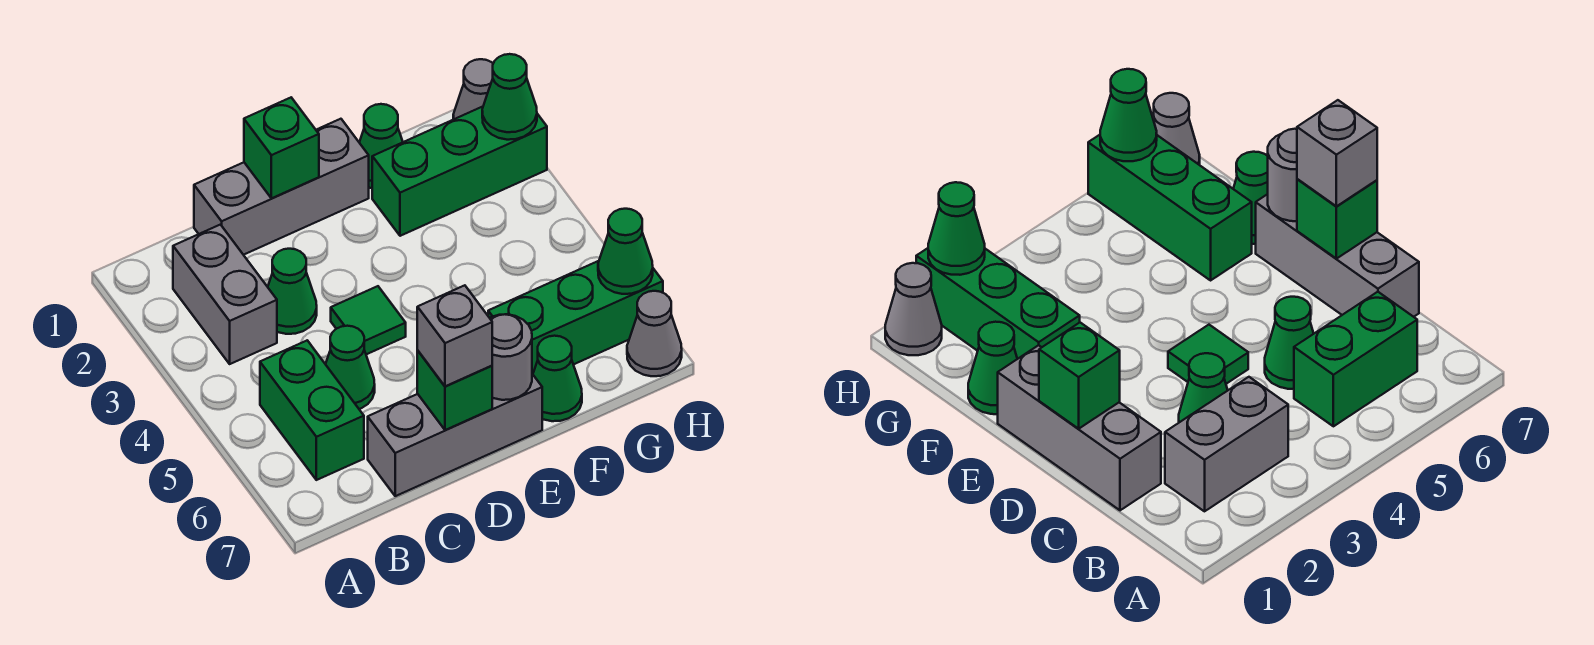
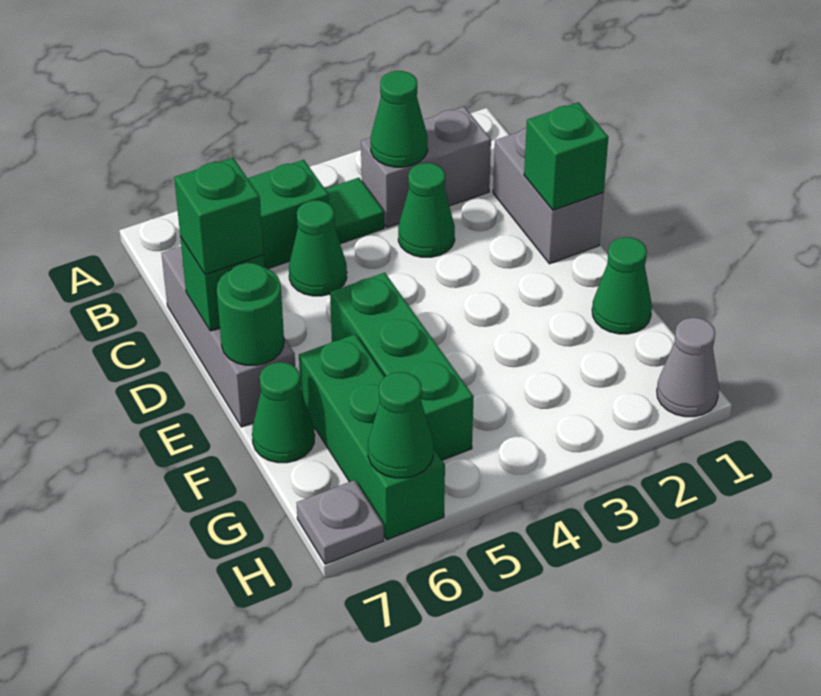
grey 1x3 brick [194,119,369,255] -> grey 1x2 brick [493,128,604,264]
green 1x1 tile [331,286,406,354] -> green 1x1 tile moved to [325,178,384,244]
grey 1x1 brick [417,285,492,387] -> green 1x1 brick [174,158,263,275]
grey 1x1 round brick [490,314,532,400] -> green 1x1 round brick [217,263,284,365]
green 1x3 brick [372,107,547,236] -> green 1x3 brick moved to [330,273,474,460]
green 1x1 cone [482,54,537,140] -> green 1x1 cone moved to [371,71,428,167]
grey 1x1 cone [627,291,682,376] -> grey 1x1 plate [297,480,384,564]

